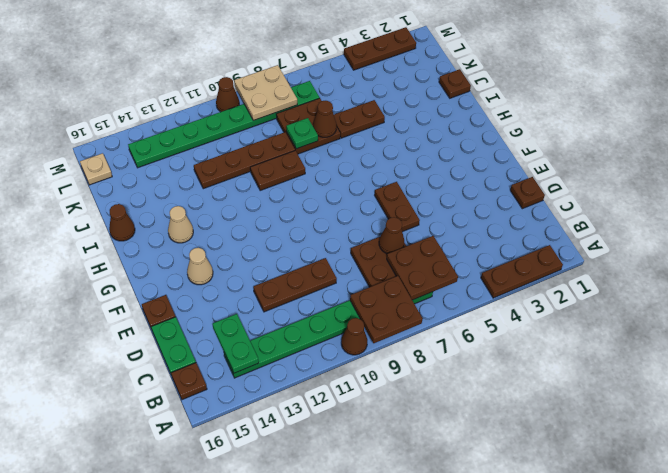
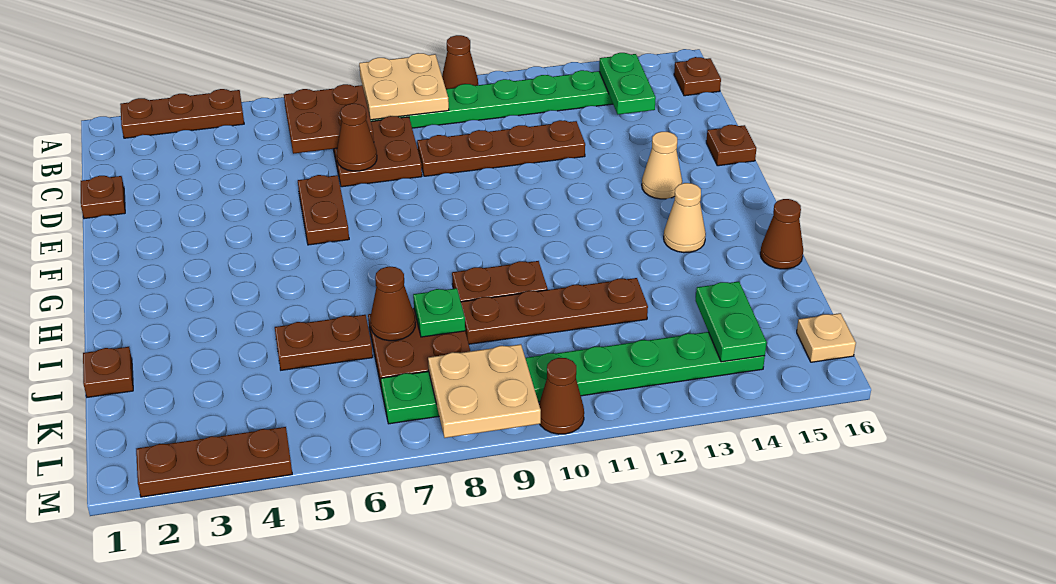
brown 2x2 plate [350,276,423,343] -> tan 2x2 plate [359,53,449,120]
green 1x2 plate [151,317,196,376] -> green 1x2 plate moved to [696,282,767,362]
brown 1x3 plate [253,258,337,312] -> brown 1x4 plate [417,120,585,176]

